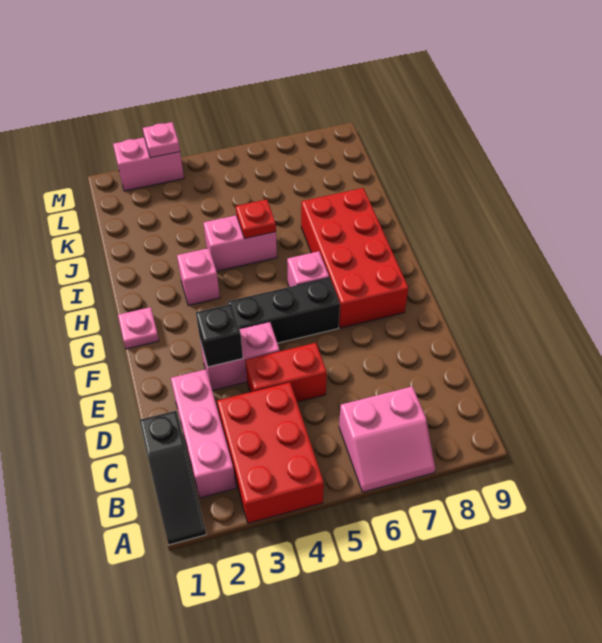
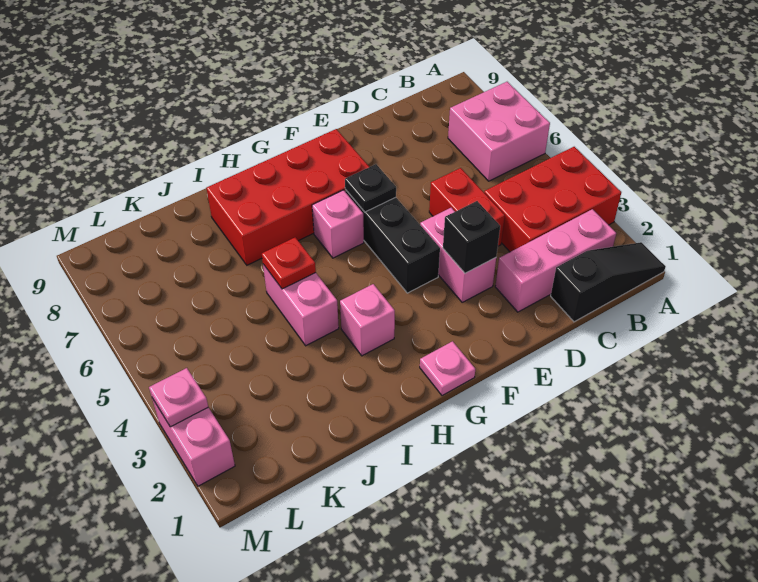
pink 2x2 slope [339,386,435,492] -> pink 2x2 brick [448,82,550,181]
none -> black 1x1 plate [345,164,396,212]

